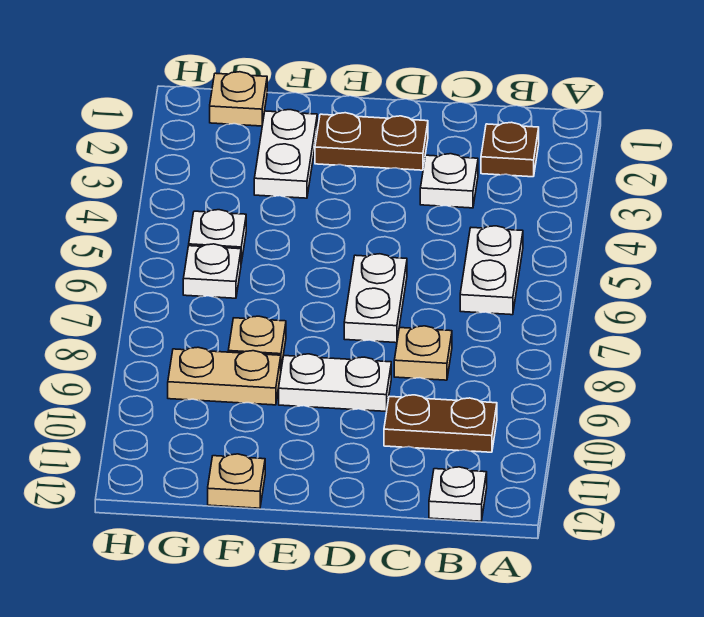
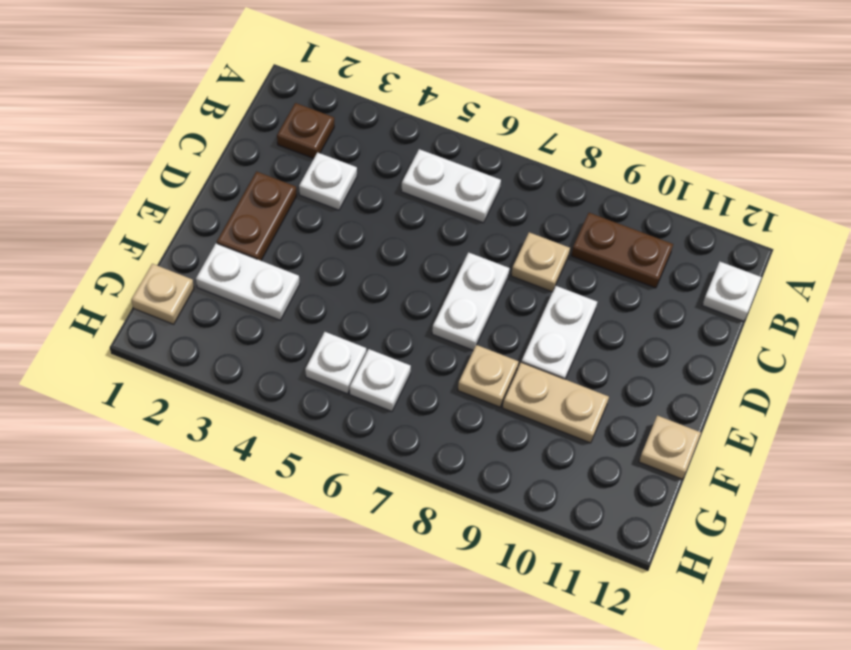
brown 1x2 plate [384,395,497,452] -> brown 1x2 plate turned to [571,213,673,288]
white 1x2 plate [344,254,407,343] -> white 1x2 plate turned to [432,252,510,350]
tan 1x2 plate [168,347,281,405] -> tan 1x2 plate turned to [503,362,609,443]

